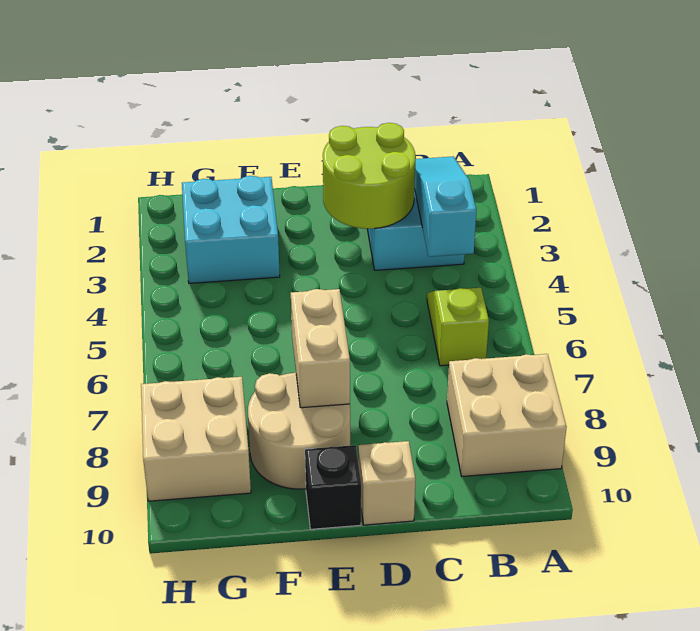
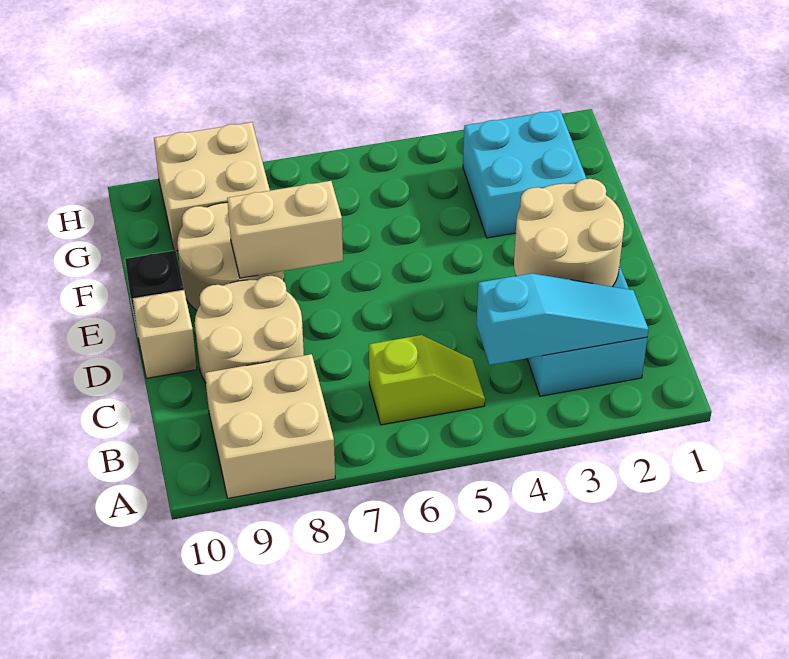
lime 2x2 round brick [323,123,415,229] -> tan 2x2 round brick [514,179,624,287]
none -> tan 2x2 round brick [195,276,304,383]

